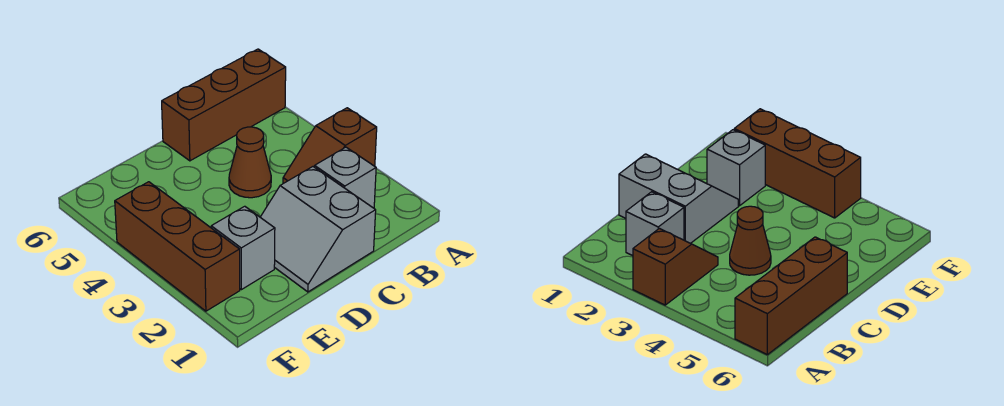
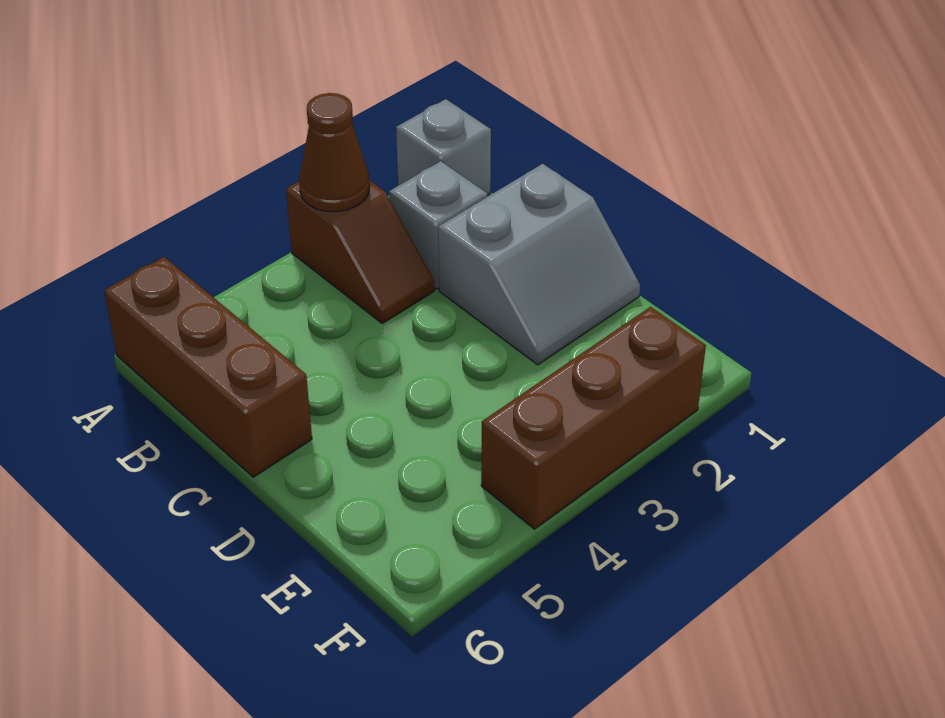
brown 1x1 cone [229,127,271,198] -> brown 1x1 cone moved to [299,93,370,212]
grey 1x1 brick [211,206,275,290] -> grey 1x1 brick moved to [396,99,491,195]

